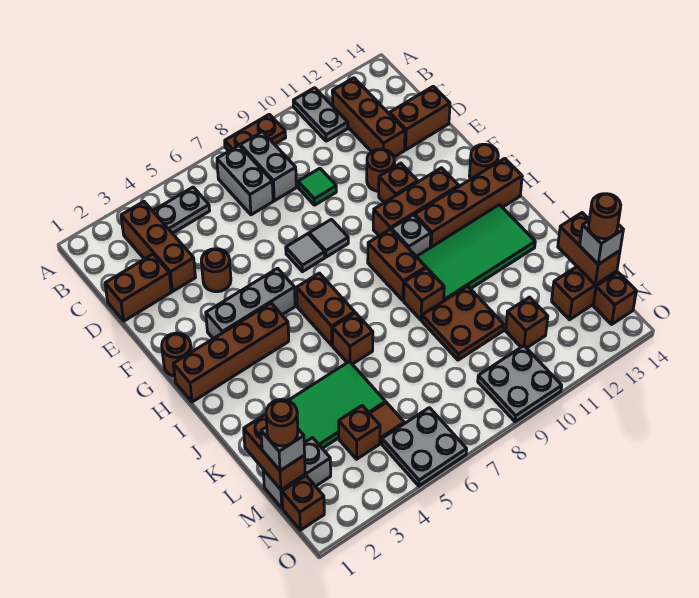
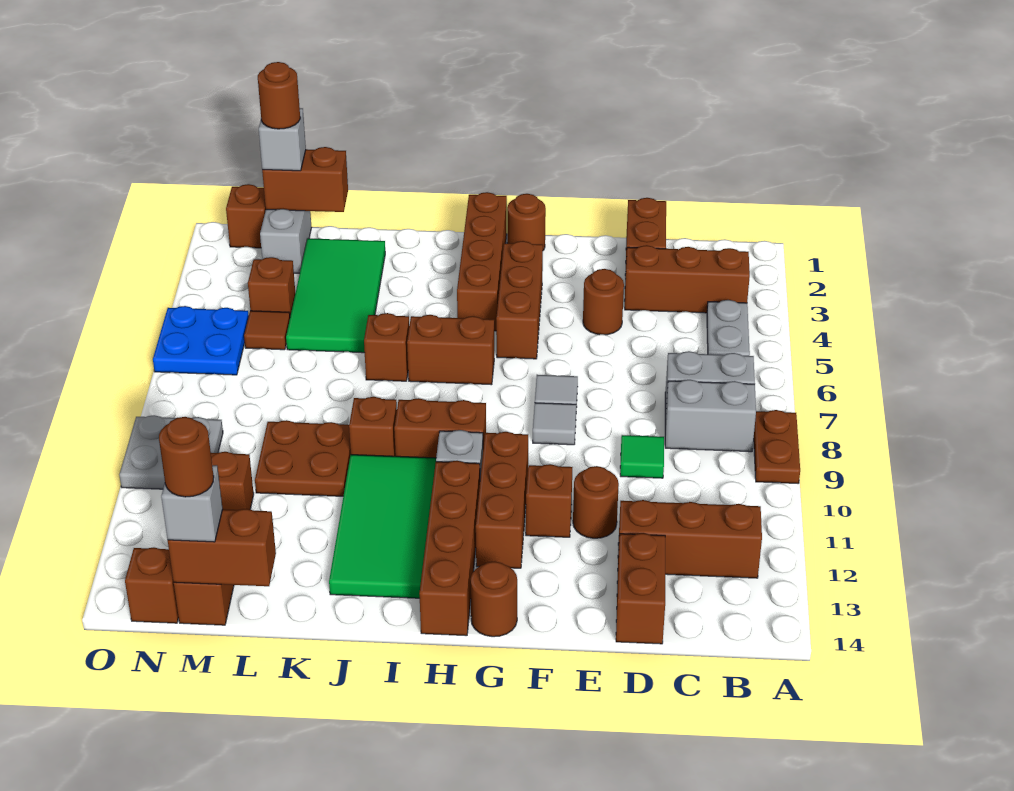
grey 1x2 plate [293,88,348,141] -> none
grey 1x3 brick [206,268,295,339] -> brown 1x3 brick [496,241,543,359]
grey 2x2 plate [382,408,467,486] -> blue 2x2 plate [153,306,249,375]

